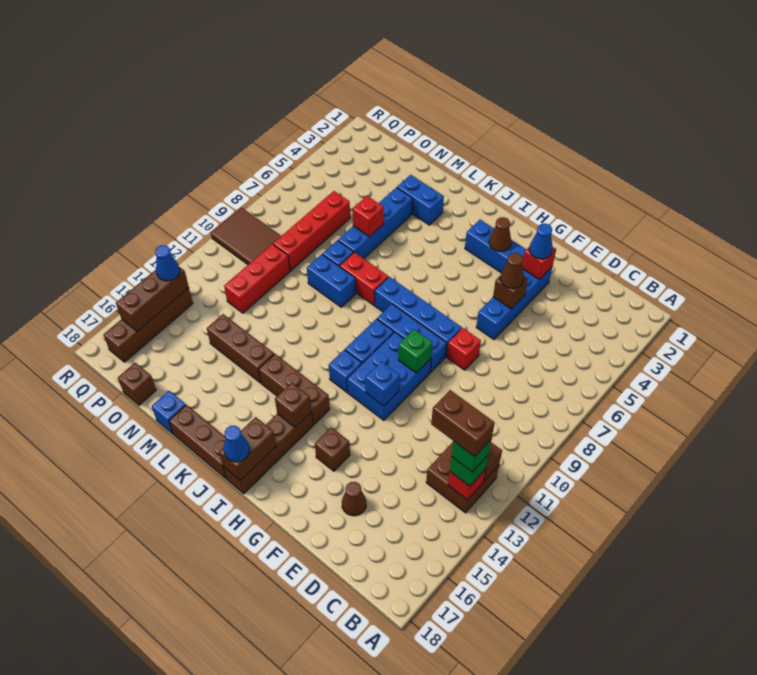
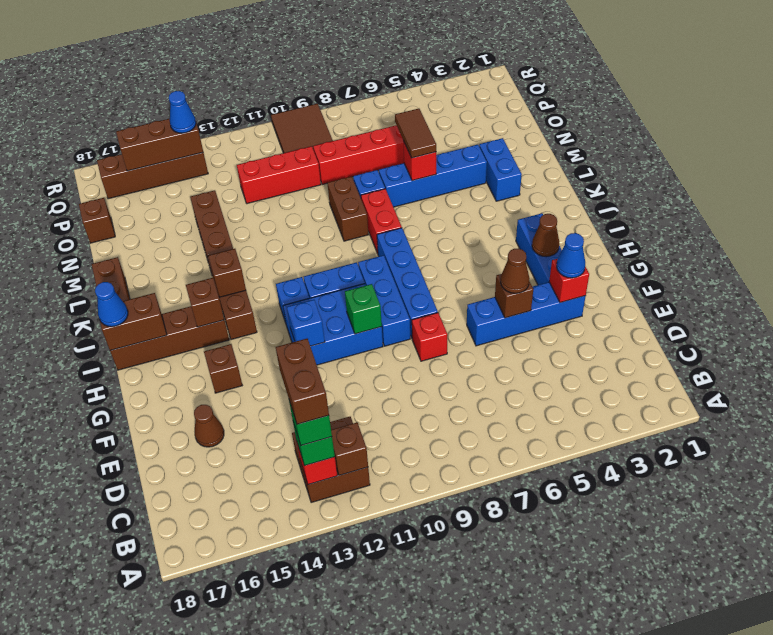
none -> brown 1x1 brick [208,249,246,297]
blue 1x2 brick [307,254,356,307] -> brown 1x2 brick [327,176,369,241]
none -> brown 1x2 tile [395,109,436,158]
blue 1x1 brick [152,391,186,434] -> none

